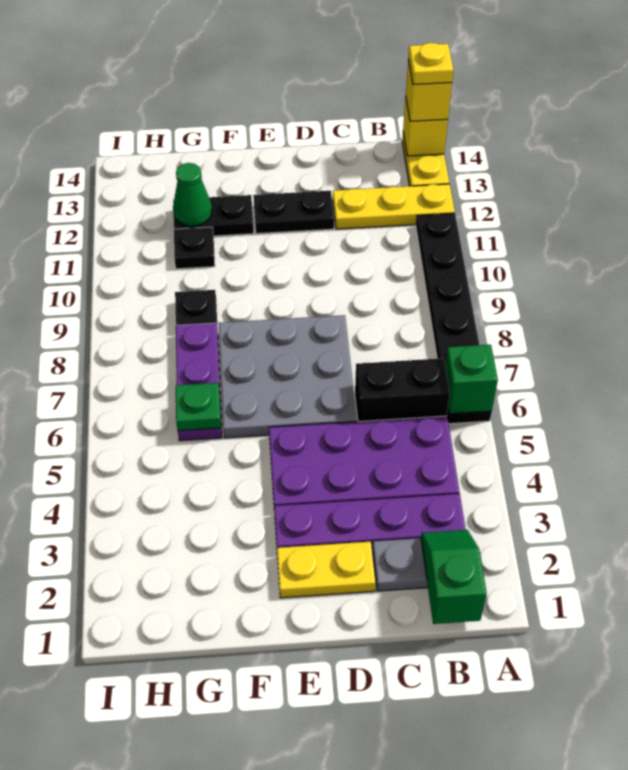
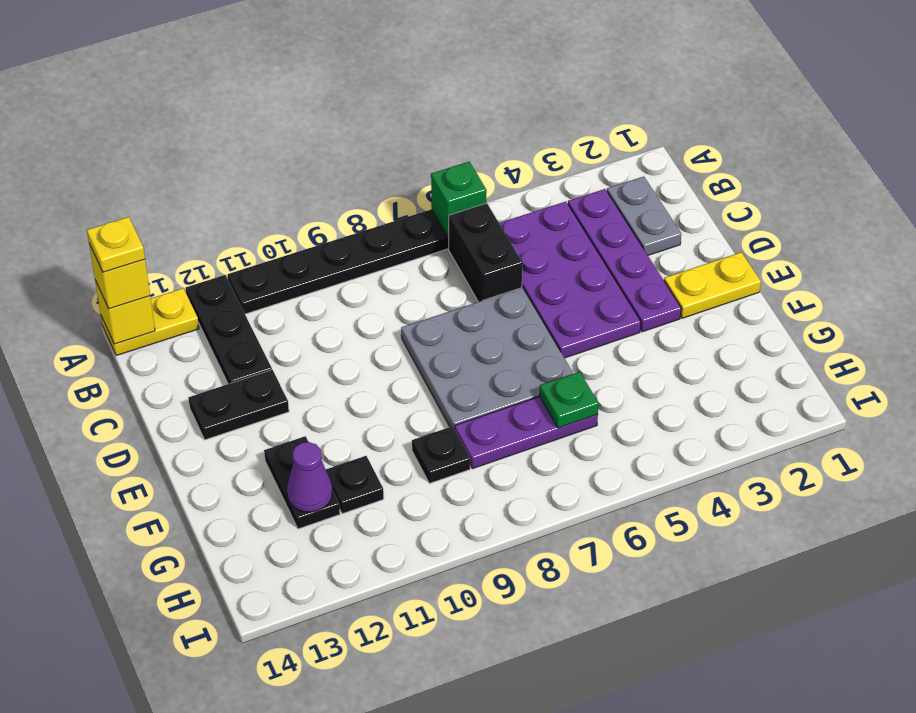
yellow 1x3 plate [333,184,455,229] -> black 1x3 plate [186,275,272,384]
green 1x2 slope [421,530,487,624] -> none
yellow 1x2 plate [277,542,376,598] -> yellow 1x2 plate turned to [664,252,761,318]
black 1x2 plate [253,191,334,234] -> black 1x2 plate turned to [188,370,289,440]
green 1x1 cone [173,163,212,226] -> purple 1x1 cone [287,442,332,512]

